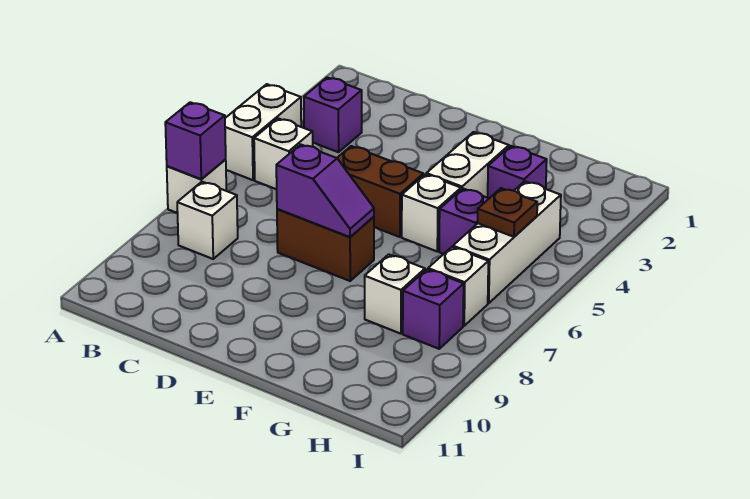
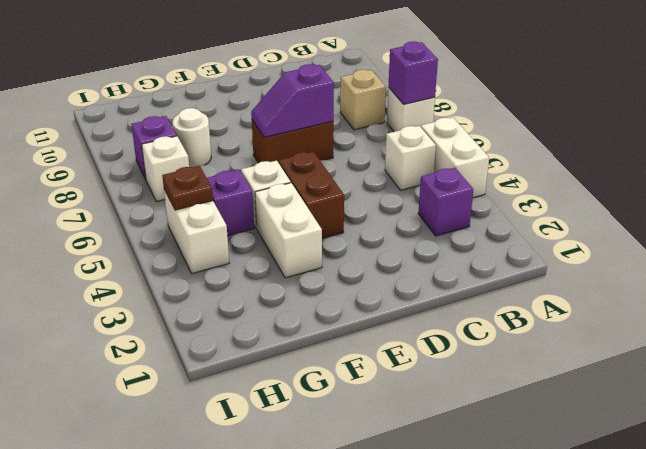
white 1x1 brick [177,182,238,259] -> tan 1x1 brick [340,70,386,130]
brown 1x2 brick [337,146,423,237] -> brown 1x2 brick turned to [279,152,344,238]
purple 1x1 brick [488,146,547,198] -> none
white 1x1 brick [365,254,425,334] -> white 1x1 round brick [172,108,211,168]
white 1x3 brick [453,181,561,303] -> white 1x2 brick [164,190,229,273]

